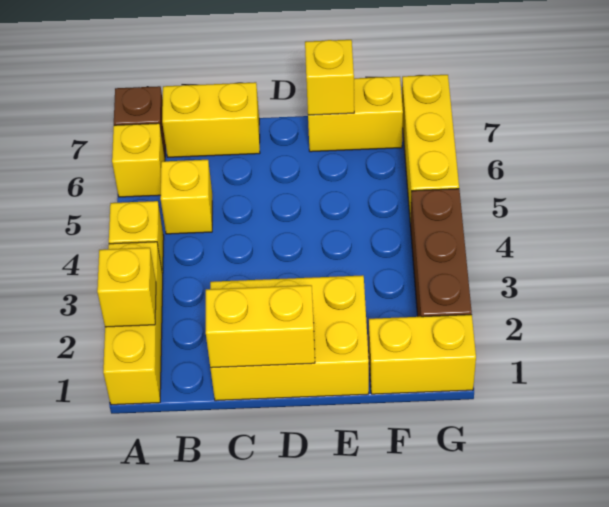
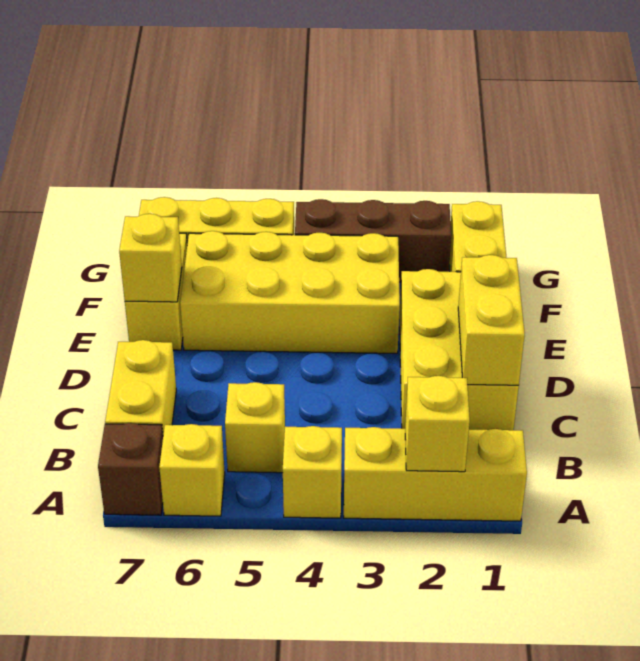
none -> yellow 2x4 brick [180,231,400,353]

